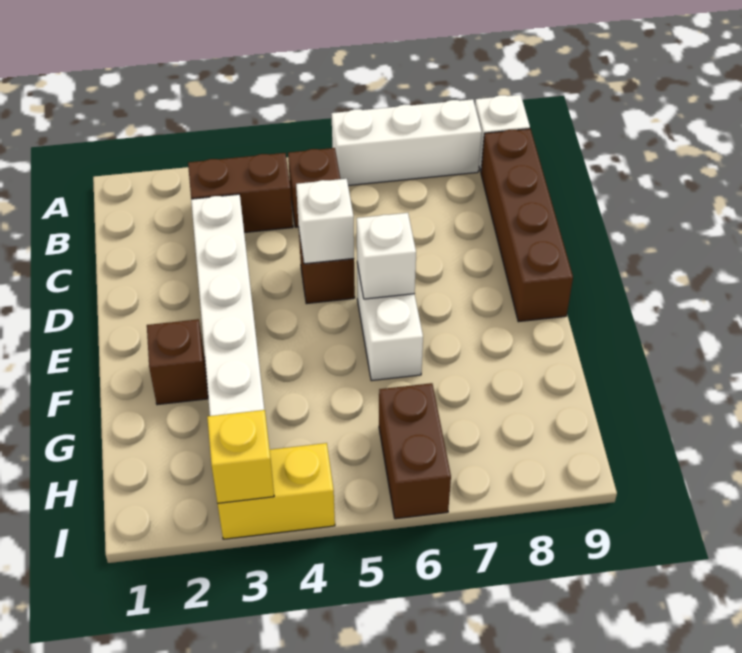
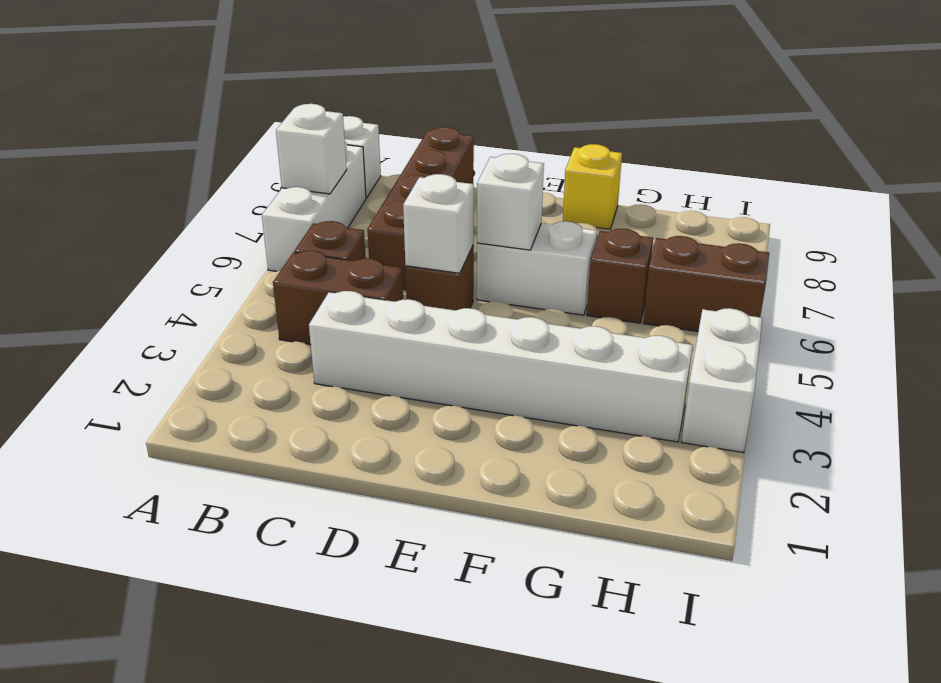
none -> white 1x1 brick [276,104,347,194]
brown 1x2 brick [188,153,293,233] -> brown 1x2 brick turned to [273,251,403,345]
brown 1x4 brick [481,129,573,322] -> brown 1x4 brick turned to [367,127,474,290]
brown 1x1 brick [147,319,208,405] -> brown 1x1 brick moved to [587,229,653,323]
yellow 1x2 brick [218,443,335,539] -> white 1x2 brick [682,308,762,453]
yellow 1x1 brick [207,410,274,503] -> yellow 1x1 brick moved to [563,144,622,229]

